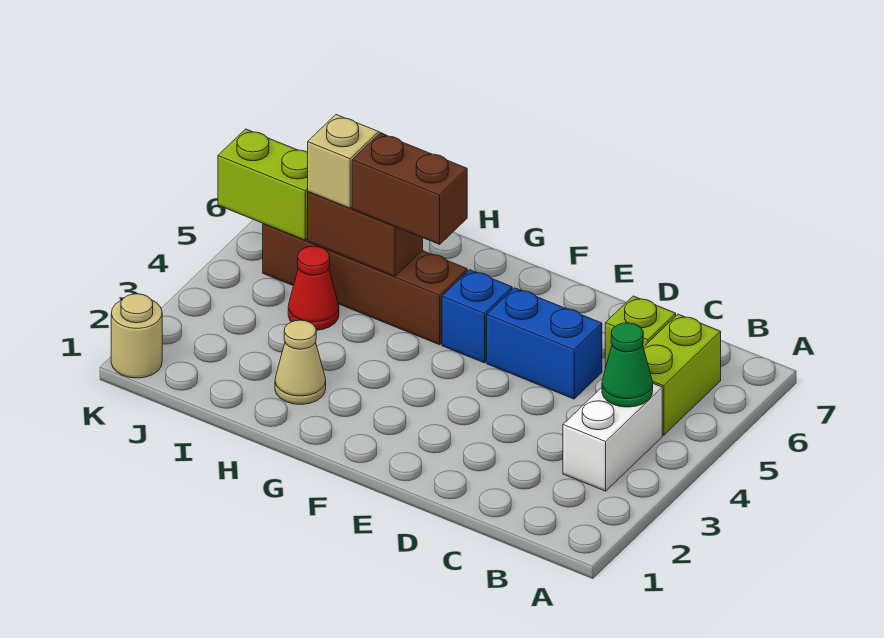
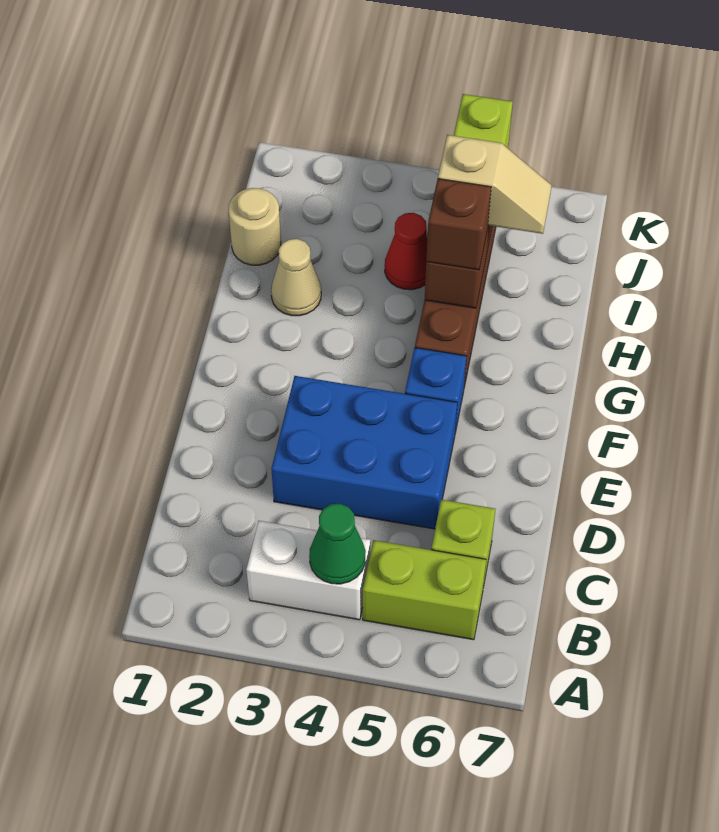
blue 1x2 brick [487,288,602,399] -> blue 2x3 brick [271,376,457,529]
brown 1x2 brick [352,133,467,244] -> brown 1x1 brick [426,179,491,270]
tan 1x1 round brick [111,294,162,378] -> tan 1x1 round brick moved to [229,188,281,265]

